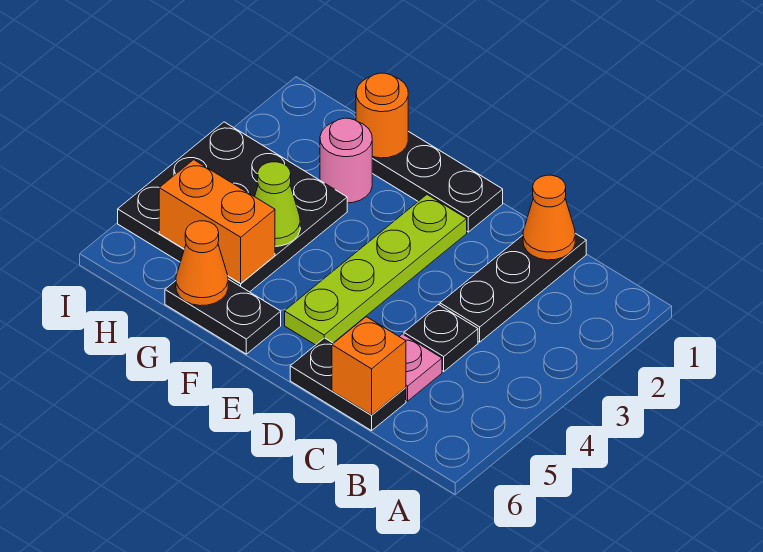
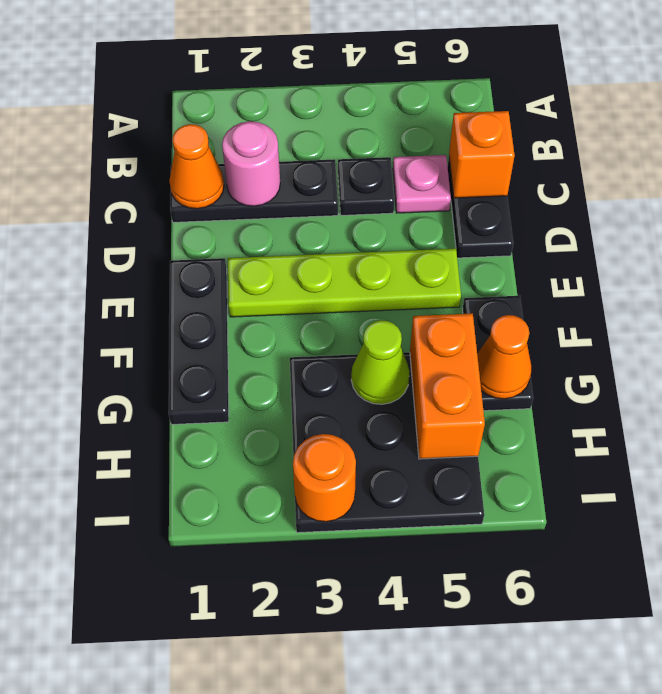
orange 1x1 round brick [356,73,408,158] -> orange 1x1 round brick moved to [293,434,356,522]
pink 1x1 round brick [320,118,372,203] -> pink 1x1 round brick moved to [222,121,280,206]

